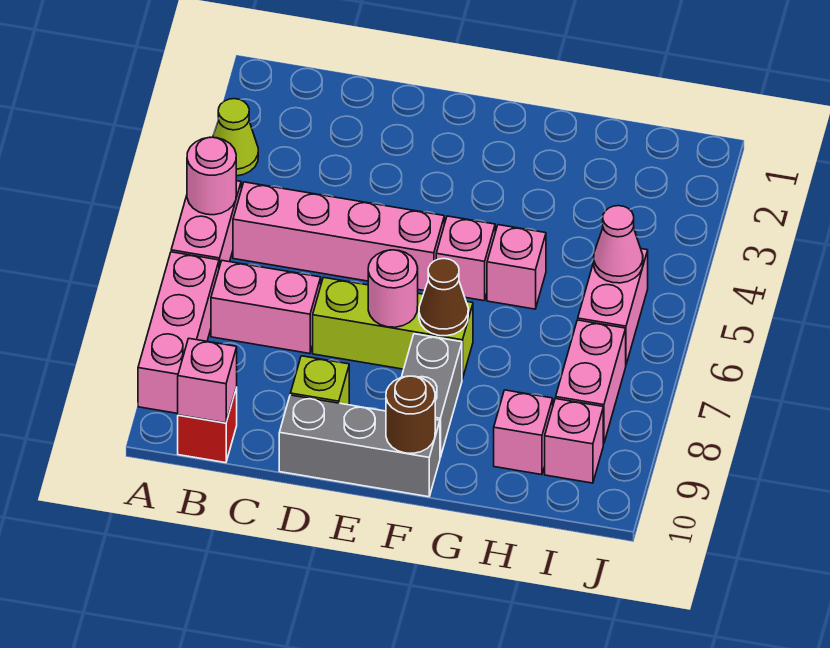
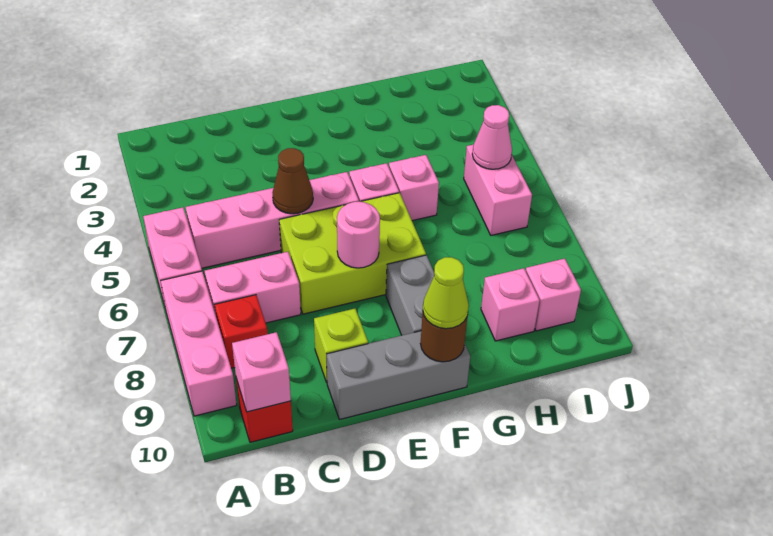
lime 1x1 cone [213,99,258,176] -> lime 1x1 cone moved to [423,257,469,329]
pink 1x1 round brick [187,137,236,215] -> none
none -> red 1x1 brick [215,295,268,368]
lime 1x3 brick [313,277,473,379] -> lime 2x3 brick [279,193,426,314]
brown 1x1 cone [419,258,468,336] -> brown 1x1 cone moved to [272,148,313,214]
pink 1x2 brick [556,320,626,444] -> none

